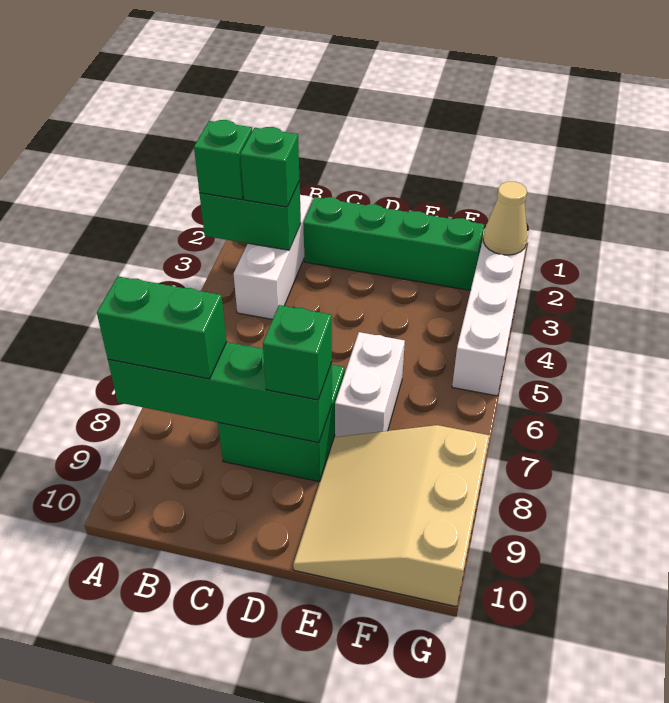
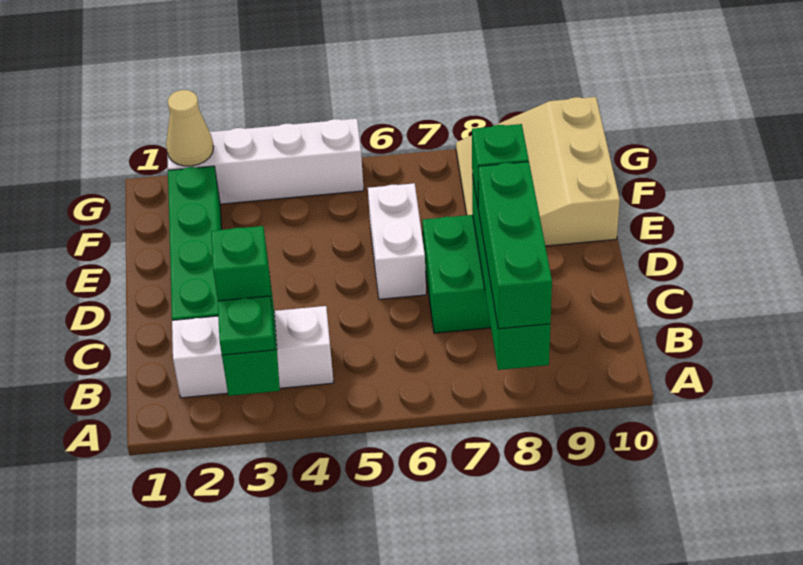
green 1x1 brick [194,120,252,200] -> green 1x1 plate [218,296,275,355]
green 1x2 brick [97,276,227,379] -> green 1x3 brick [478,162,552,329]
white 1x2 brick [335,332,405,437] -> white 1x2 brick turned to [368,183,426,299]
tan 3x3 slope [293,425,489,607] -> tan 3x3 slope turned to [456,97,620,246]

